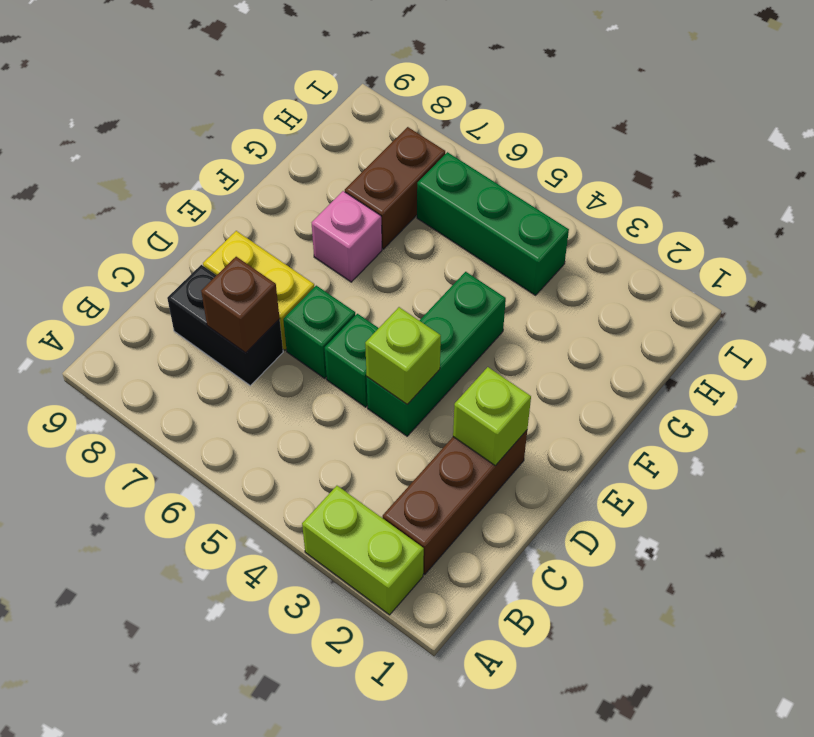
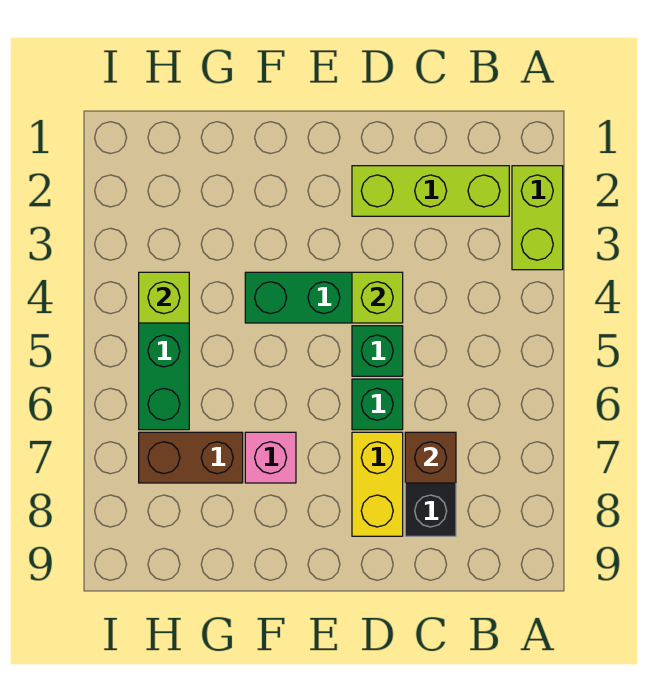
brown 1x3 brick [383,430,527,574] -> lime 1x3 brick [352,166,509,216]
lime 1x1 brick [453,367,531,466] -> lime 1x1 brick moved to [139,272,189,323]

